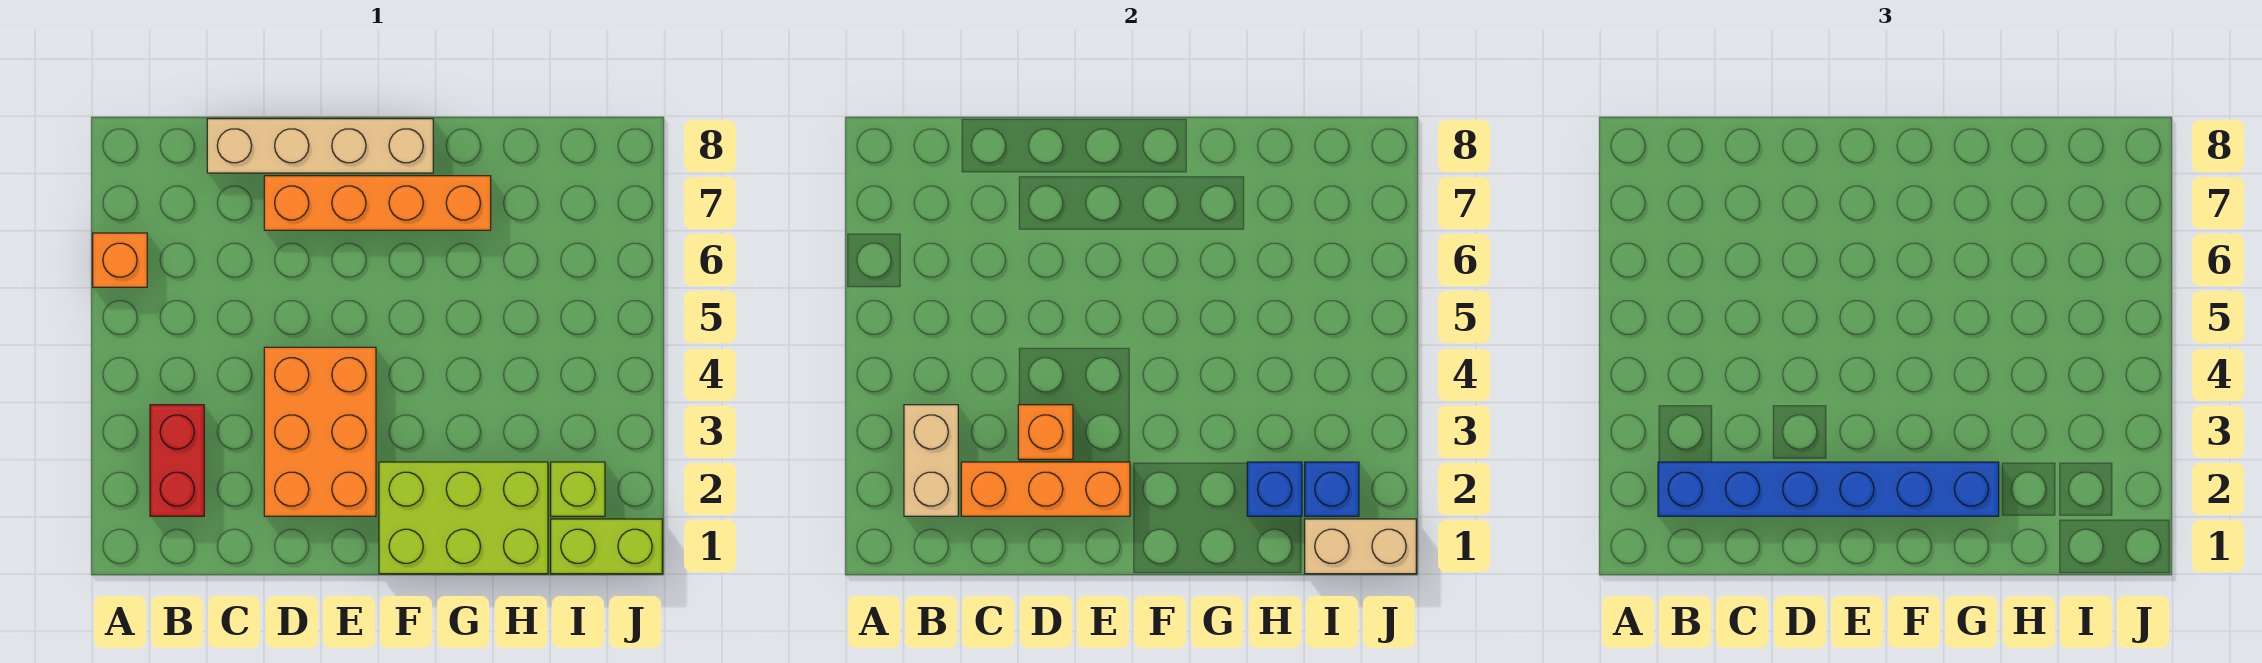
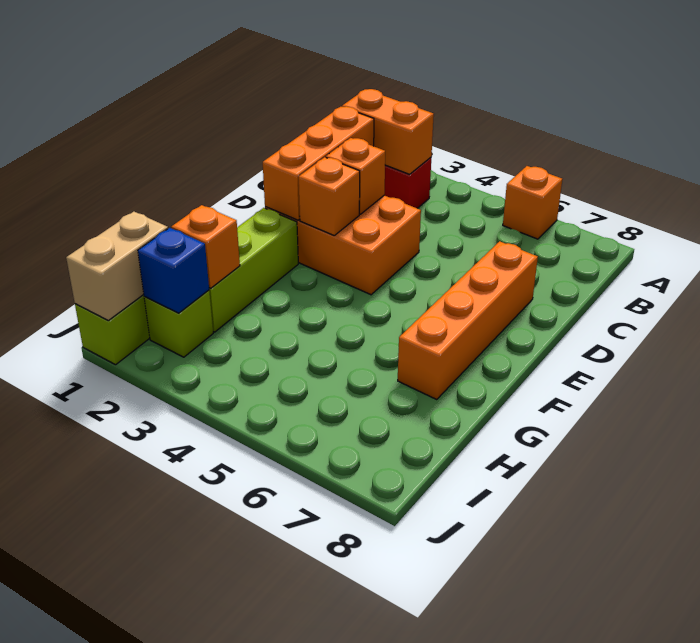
tan 1x2 brick [904,405,958,516] -> orange 1x2 brick [342,89,434,174]
blue 1x6 brick [1658,462,1999,516] -> none
tan 1x4 brick [207,119,433,173] -> none
none -> orange 1x1 brick [299,157,360,235]
lime 2x3 brick [379,462,548,574] -> lime 1x3 brick [209,208,298,332]
blue 1x1 brick [1247,462,1302,516] -> orange 1x1 brick [171,205,240,288]

